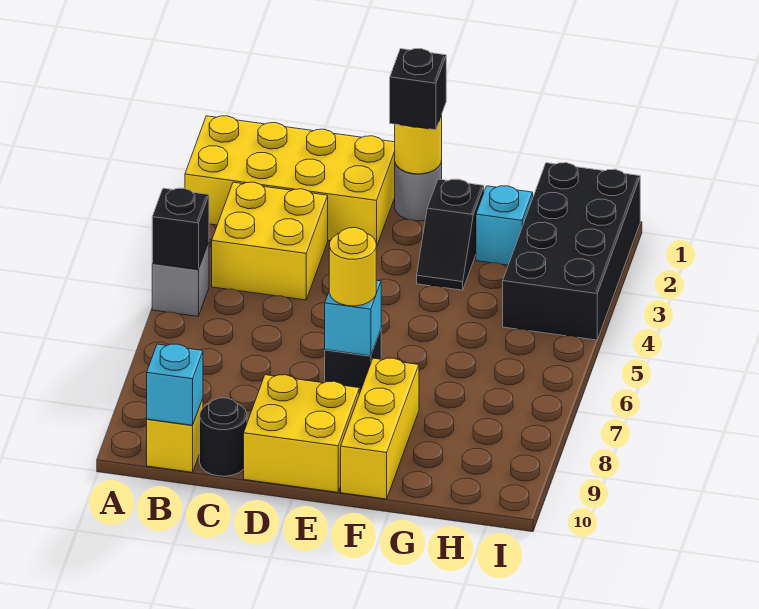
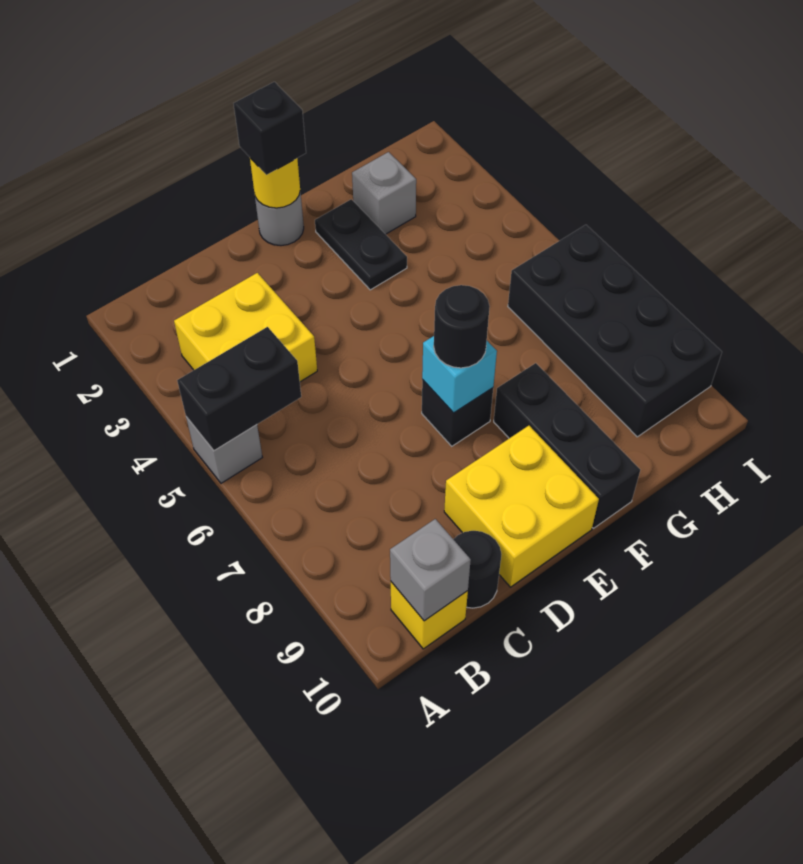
yellow 2x4 brick [185,116,395,247] -> none
black 1x1 brick [152,188,209,270] -> black 1x2 brick [177,327,301,451]
cyan 1x1 brick [147,344,203,425] -> grey 1x1 brick [390,519,471,621]
yellow 1x1 round brick [329,228,376,306] -> black 1x1 round brick [434,285,490,368]
black 1x2 slope [417,179,484,290] -> black 1x2 plate [315,199,407,290]
yellow 1x3 brick [341,358,419,499] -> black 1x3 brick [494,363,640,528]
cyan 1x1 brick [476,186,533,265] -> grey 1x1 brick [352,152,416,234]
black 2x4 brick [503,163,640,340] -> black 2x4 brick moved to [508,225,722,437]

